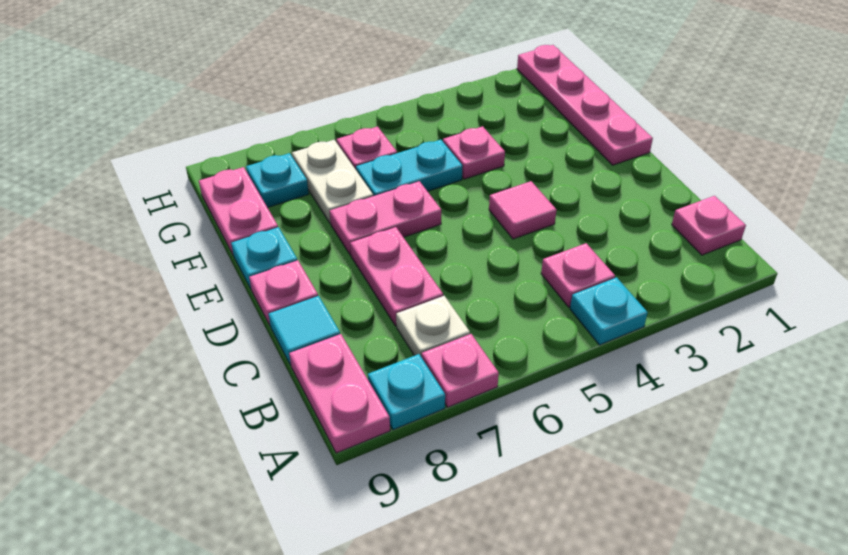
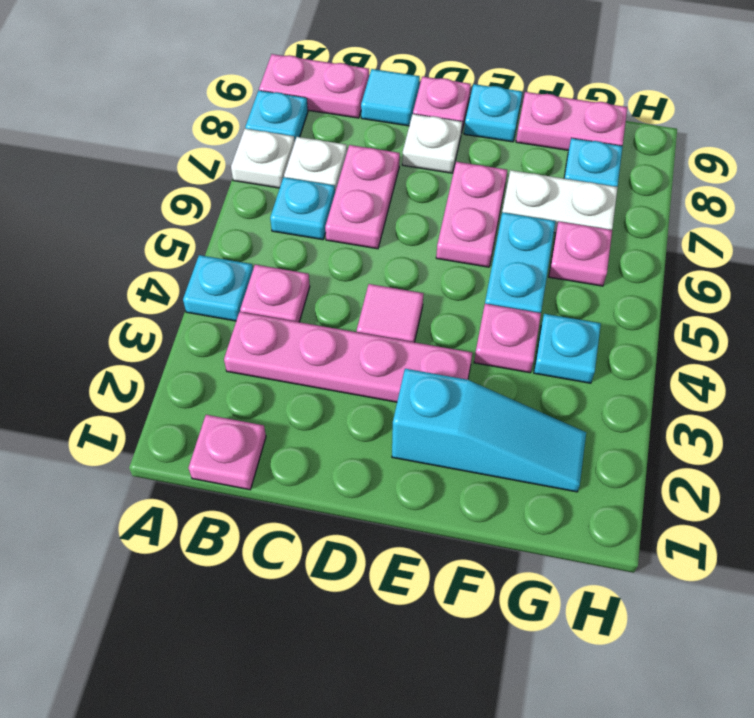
pink 1x1 plate [422,334,499,407] -> white 1x1 plate [231,129,295,188]
none -> cyan 1x1 plate [270,177,335,240]
pink 1x2 plate [350,227,443,326] -> pink 1x2 plate turned to [325,145,400,249]
none -> white 1x1 plate [402,114,462,173]
pink 1x4 plate [517,45,653,165] -> pink 1x4 plate moved to [224,312,472,402]
none -> cyan 1x3 slope [392,369,586,492]
none -> cyan 1x1 plate [534,314,601,383]

